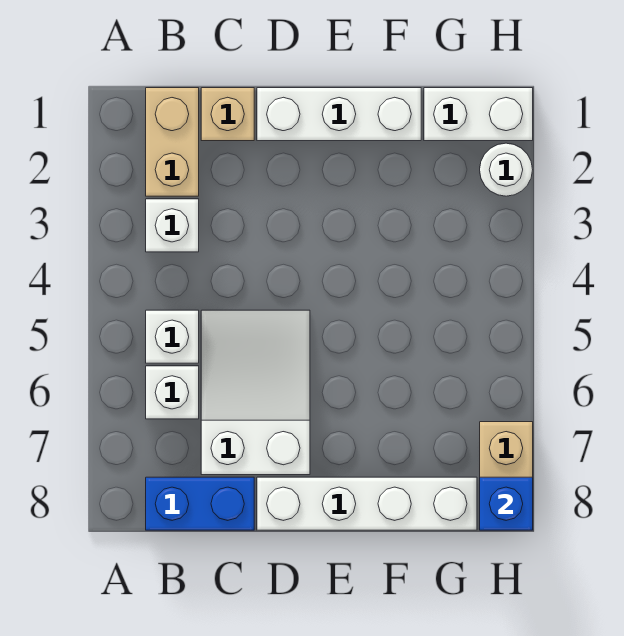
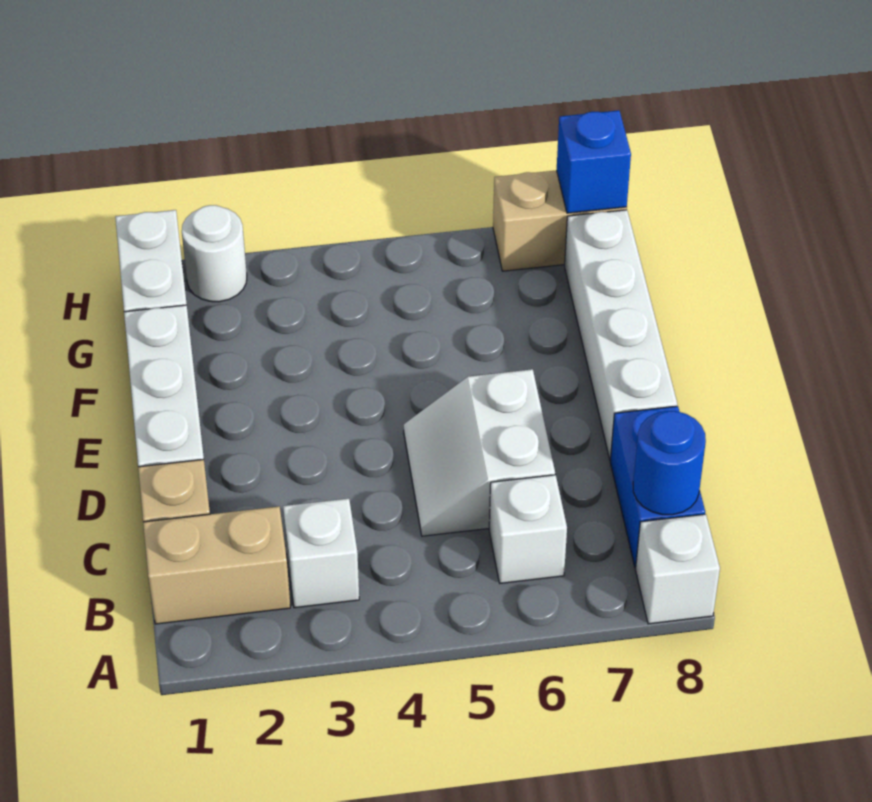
white 1x1 brick [146,310,199,363] -> white 1x1 brick moved to [636,514,720,624]
none -> blue 1x1 round brick [633,411,706,515]
white 2x3 slope [201,310,310,475] -> white 2x2 slope [404,369,555,536]

